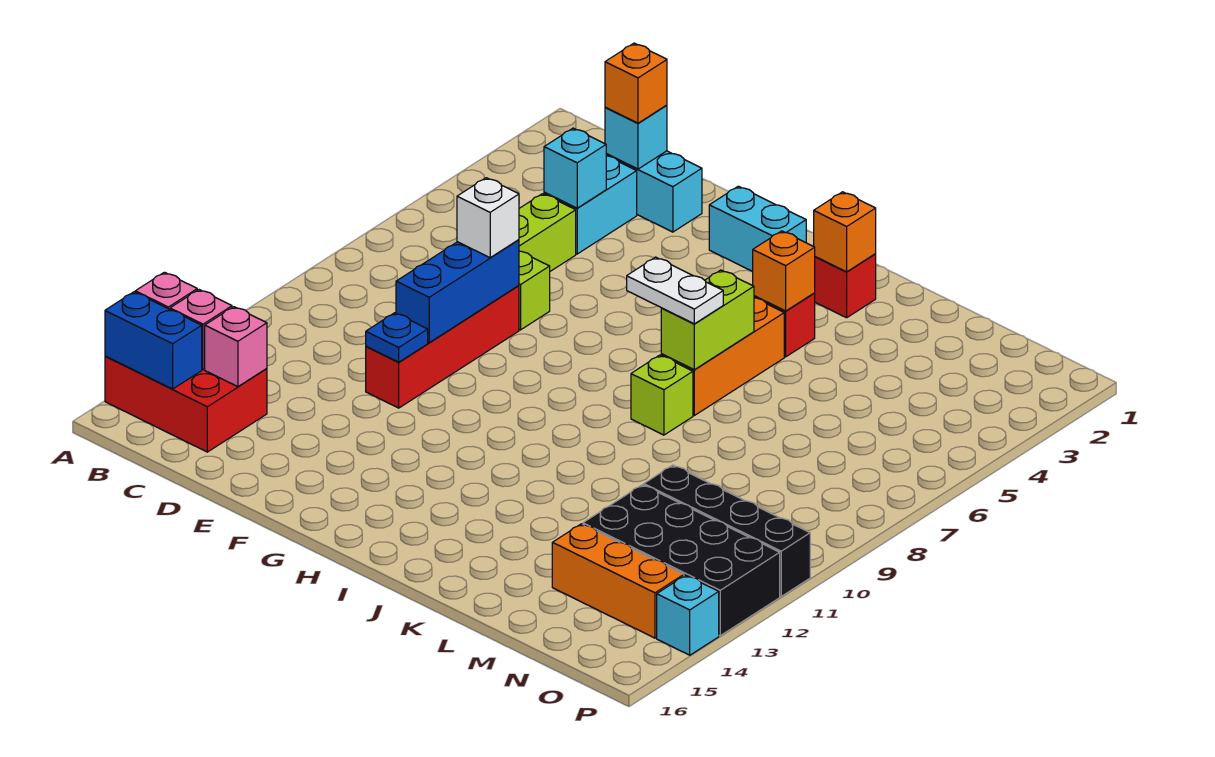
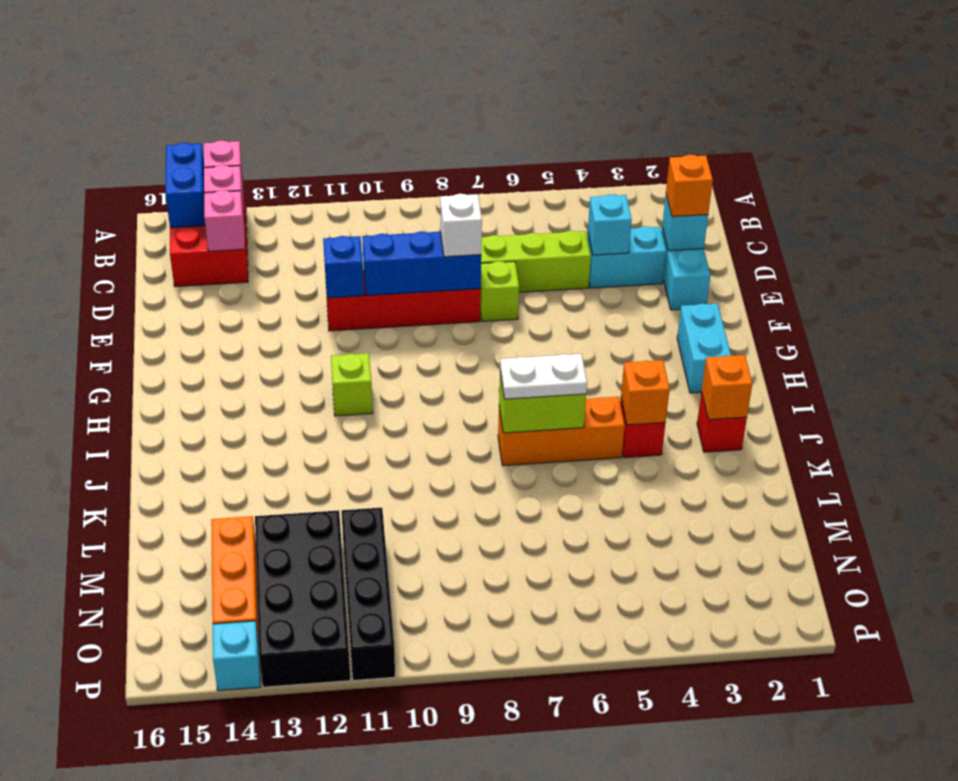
blue 1x1 plate [366,313,428,362] -> blue 1x1 brick [323,236,364,298]
white 1x2 plate [627,257,723,324] -> white 1x2 plate turned to [500,354,587,399]
lime 1x1 brick [631,355,693,435] -> lime 1x1 brick moved to [331,353,373,416]

